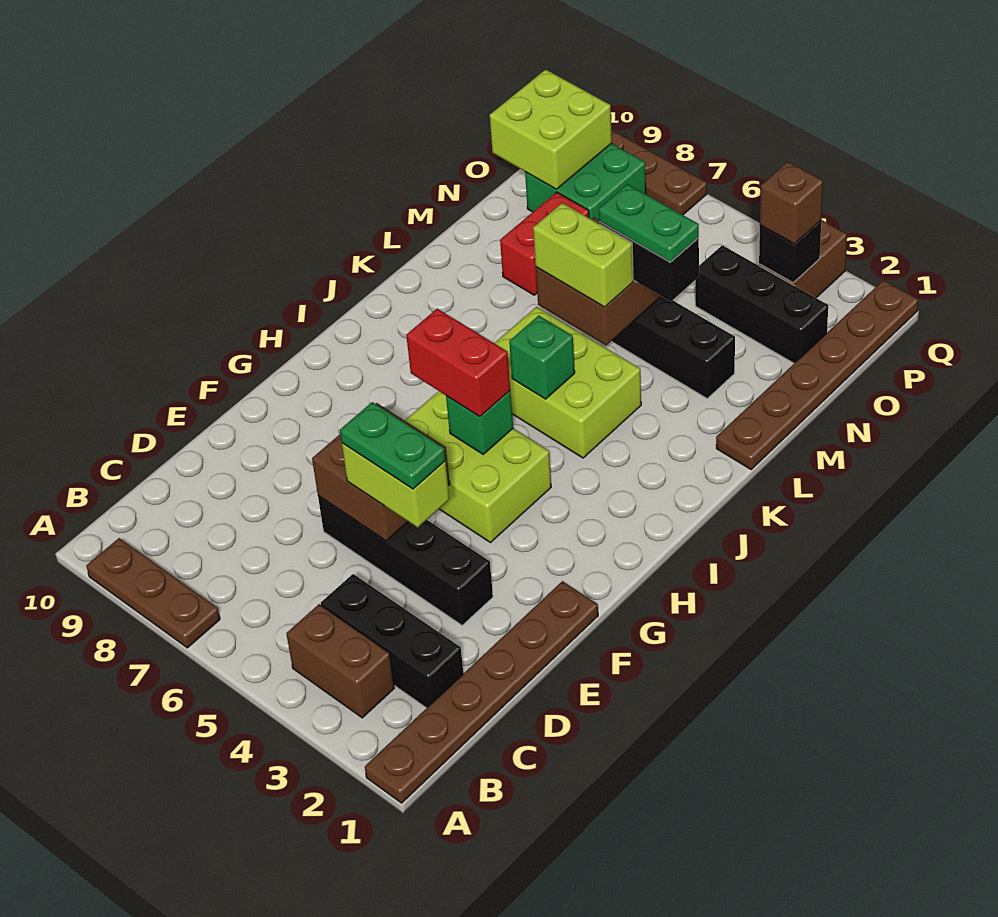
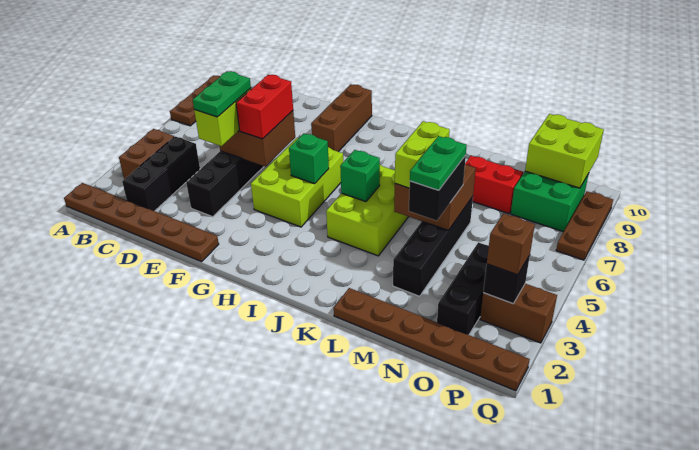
none -> brown 1x3 brick [311,84,372,152]
red 1x2 brick [406,309,510,417] -> red 1x2 brick moved to [236,75,293,139]

